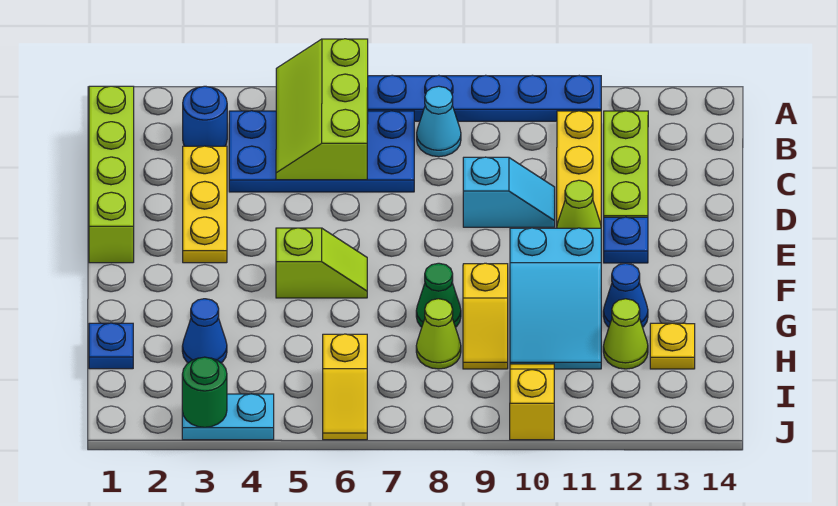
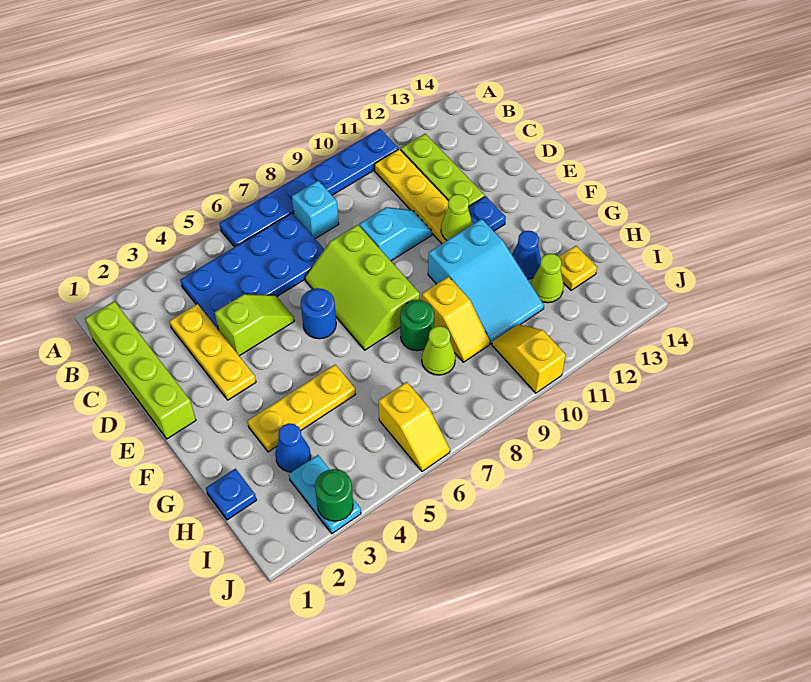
lime 2x3 slope [276,39,368,180] -> lime 2x3 slope moved to [305,225,420,350]
blue 1x1 round brick [183,86,227,146] -> blue 1x1 round brick moved to [301,288,336,339]
cyan 1x1 cone [417,86,461,157] -> cyan 1x1 brick [292,181,339,239]
lime 1x2 slope [276,228,367,298] -> lime 1x2 slope moved to [215,294,294,356]
none -> yellow 1x3 plate [247,365,356,452]
green 1x1 cone [416,263,461,327] -> green 1x1 round brick [400,300,434,351]
cyan 1x2 plate [182,394,274,440] -> cyan 1x2 plate turned to [289,455,361,534]

